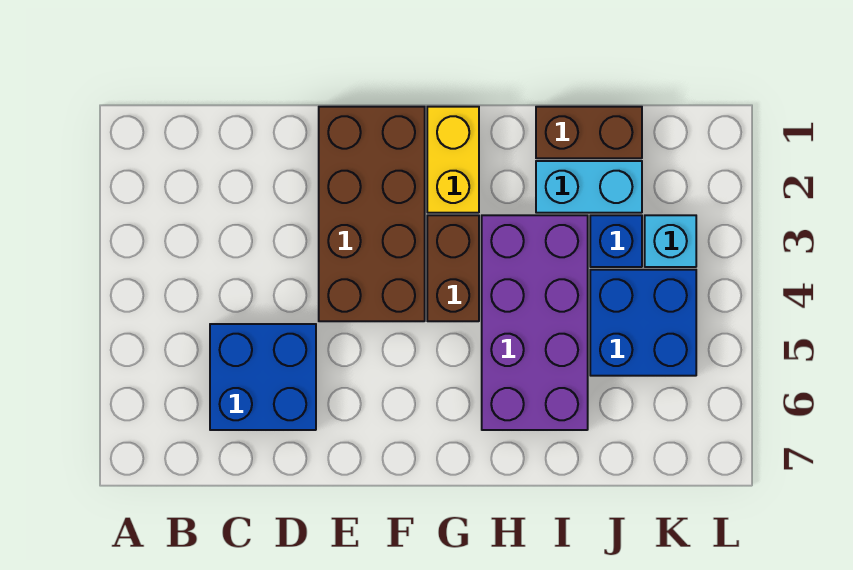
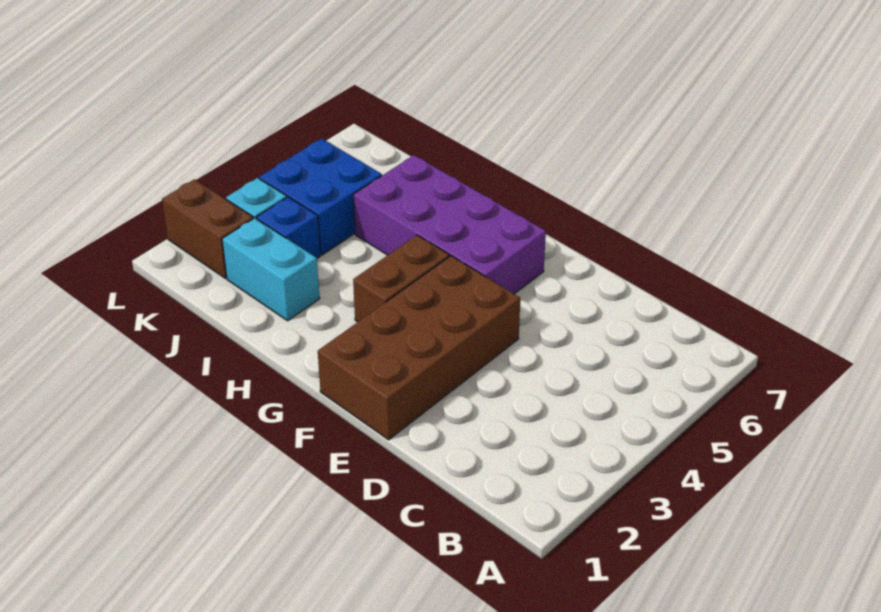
blue 2x2 brick [210,324,316,430] -> none
yellow 1x2 brick [427,107,479,213] -> none
purple 2x4 brick [482,215,588,430] -> purple 2x4 brick turned to [353,155,546,294]
brown 1x2 brick [536,107,642,158] -> brown 1x2 brick moved to [162,179,253,278]

